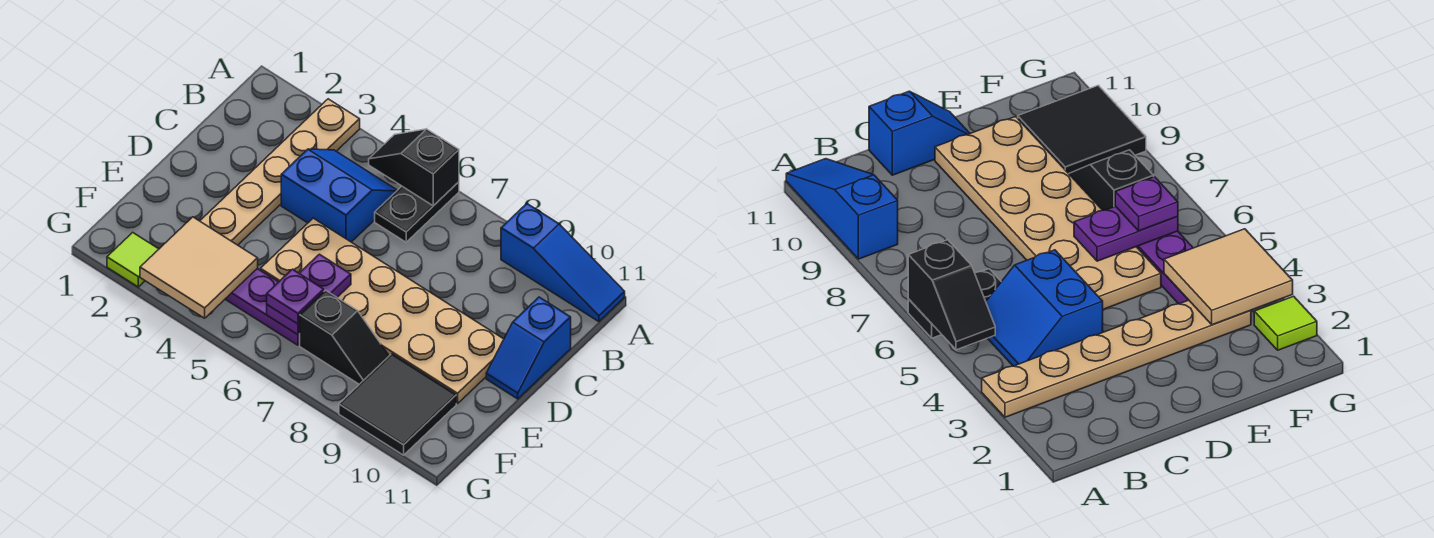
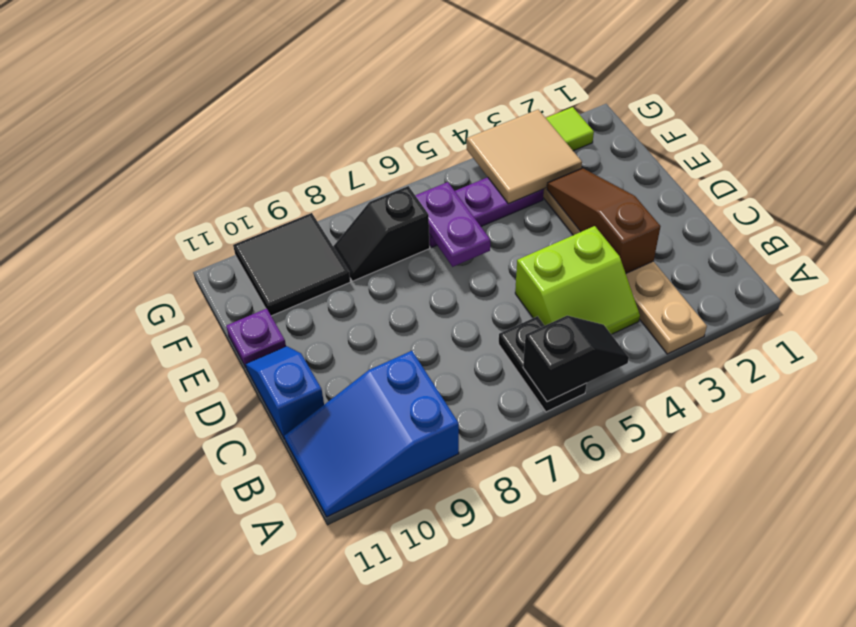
blue 1x3 slope [501,204,625,322] -> blue 2x3 slope [285,351,459,517]
blue 2x2 slope [281,149,397,242] -> lime 2x2 slope [515,226,640,335]
none -> brown 1x3 slope [547,168,661,273]
tan 2x6 plate [260,218,504,404] -> none
purple 1x1 plate [267,269,324,324] -> purple 1x1 plate moved to [226,308,286,367]

